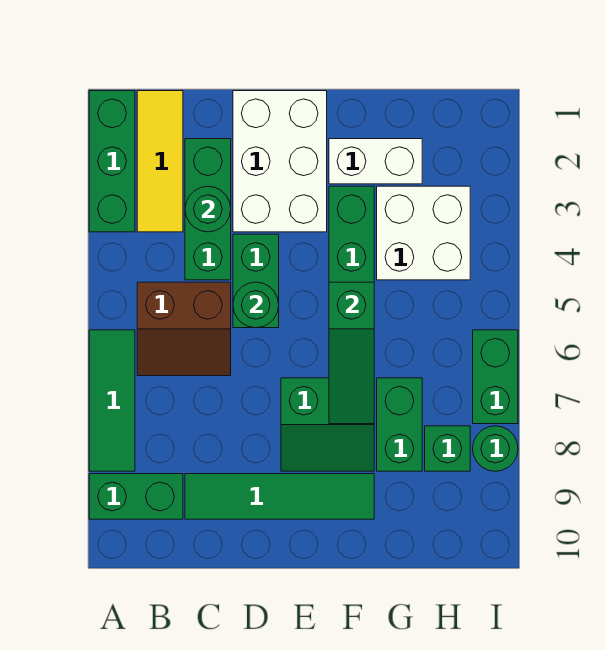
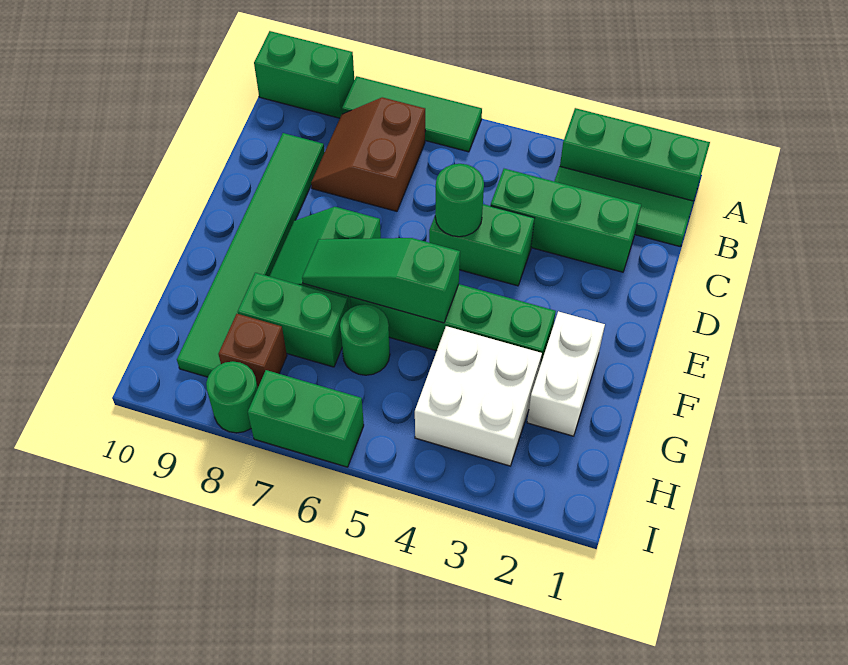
green 1x2 brick [89,474,183,519] -> green 1x2 brick turned to [254,31,354,118]
yellow 1x3 tile [137,91,183,232] -> green 1x3 tile [554,167,693,247]
brown 2x2 slope [137,282,231,376] -> brown 2x2 slope moved to [311,97,425,211]
green 1x1 round brick [185,186,231,232] -> green 1x1 round brick moved to [340,304,390,375]
green 1x4 tile [185,474,374,519] -> green 1x6 tile [177,133,325,377]
white 2x3 brick [233,91,327,232] -> none
green 1x1 brick [425,426,470,471] -> brown 1x1 brick [218,314,287,387]

